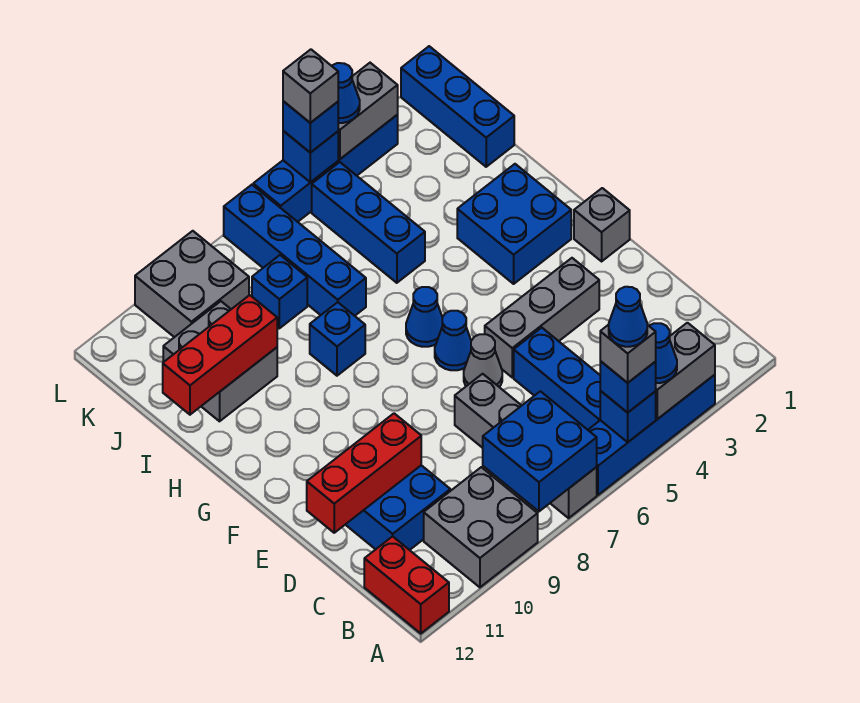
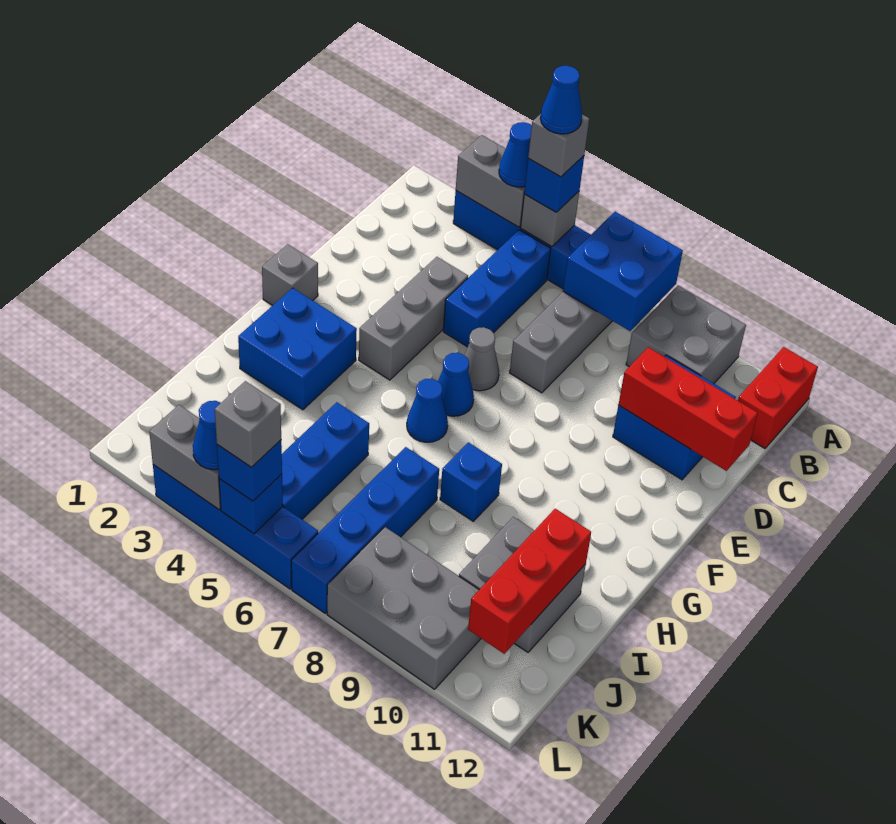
blue 1x1 brick [600,391,656,442] -> grey 1x1 brick [521,192,579,247]
grey 1x3 brick [485,258,599,377] -> grey 1x3 brick turned to [359,257,468,380]
red 1x3 brick [163,295,277,415] -> red 1x3 brick turned to [468,509,591,654]
blue 1x3 brick [401,46,514,167] -> none
blue 1x1 brick [252,255,307,328] -> none
grey 2x2 brick [135,231,249,337] -> grey 2x3 brick [327,527,481,689]

